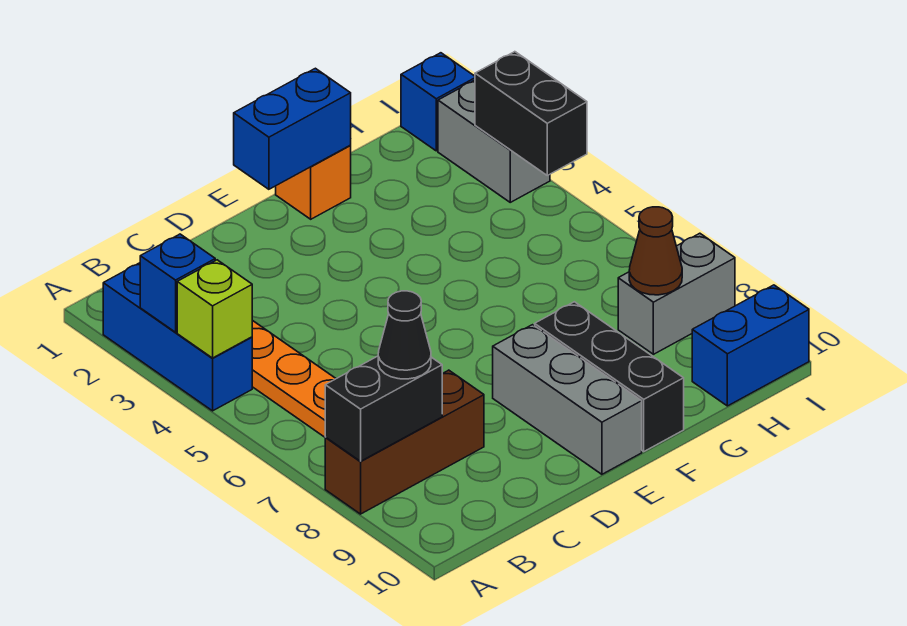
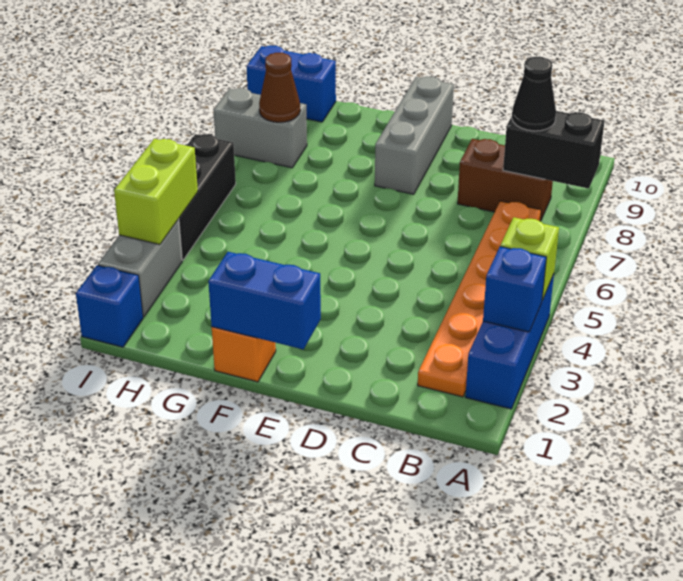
brown 1x3 brick [325,370,484,514] -> brown 1x2 brick [457,139,553,221]
black 1x3 brick [535,302,684,451] -> black 1x3 brick moved to [179,134,236,260]
black 1x2 brick [475,52,587,175] -> lime 1x2 brick [114,139,198,245]

